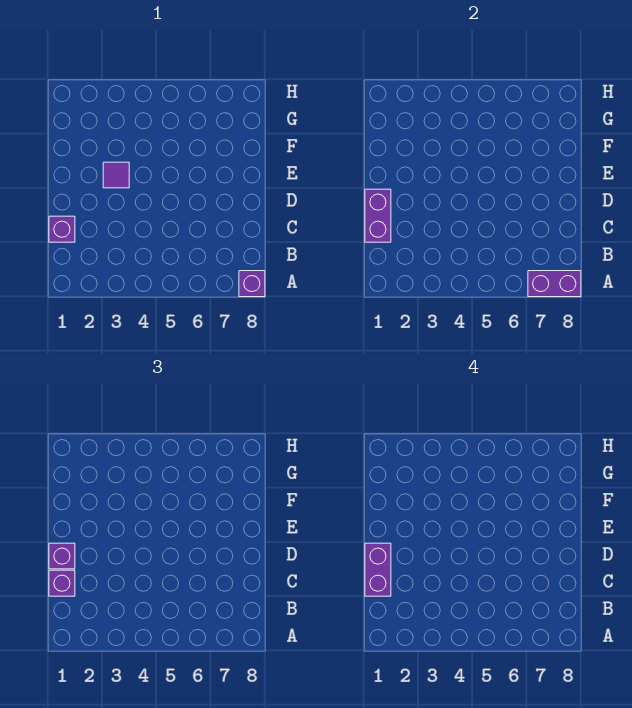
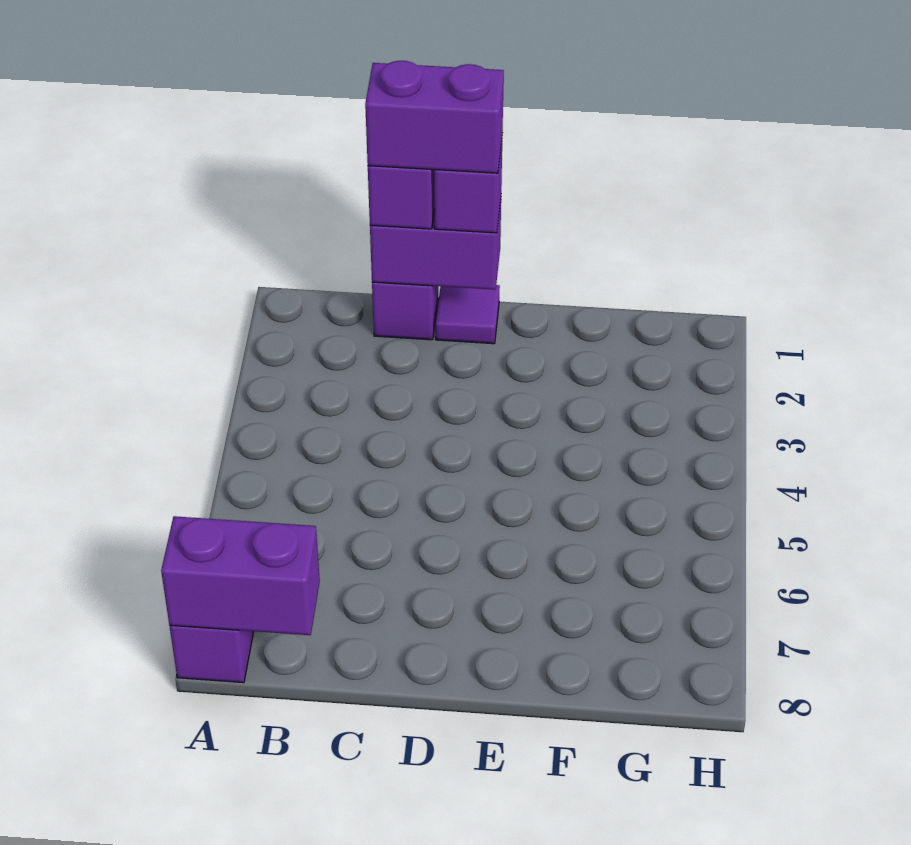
purple 1x2 brick [528,271,581,297] -> purple 1x2 brick turned to [161,516,320,635]
purple 1x1 tile [103,162,129,188] -> purple 1x1 tile moved to [436,285,500,344]

